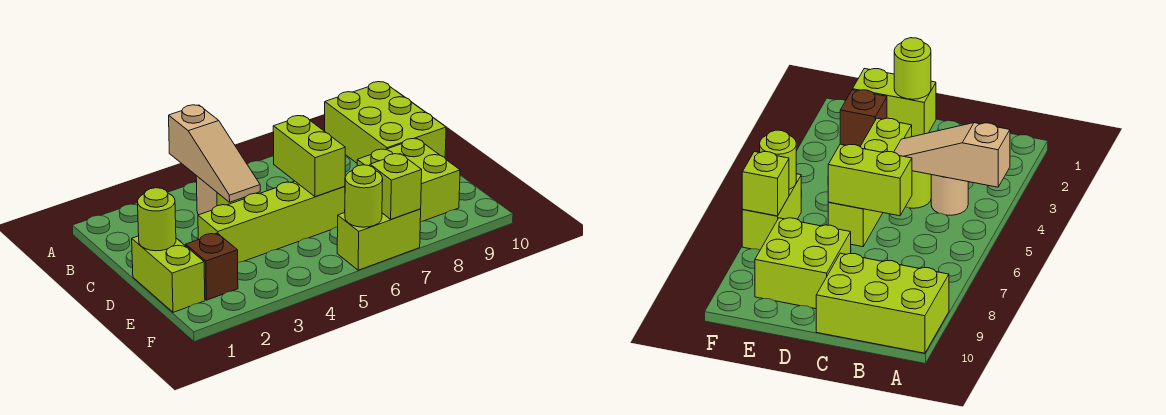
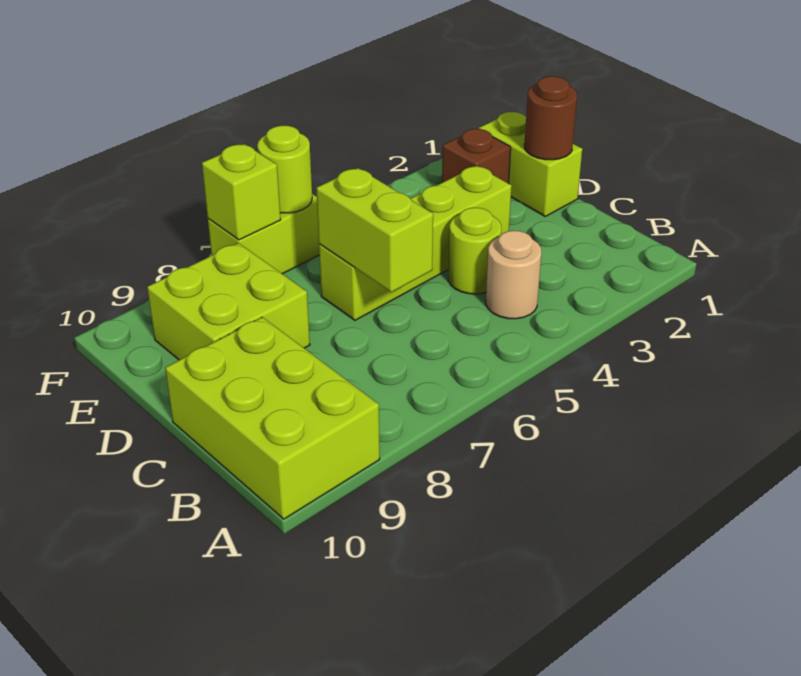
tan 1x3 slope [169,105,260,202] -> none
lime 1x1 round brick [138,188,176,251] -> brown 1x1 round brick [524,76,577,160]

